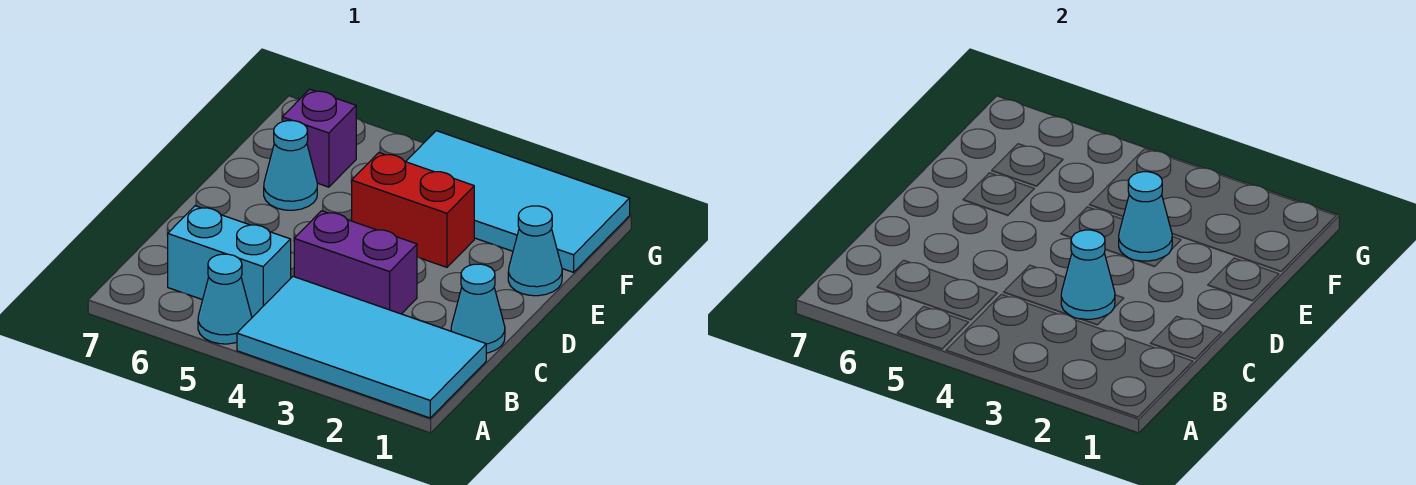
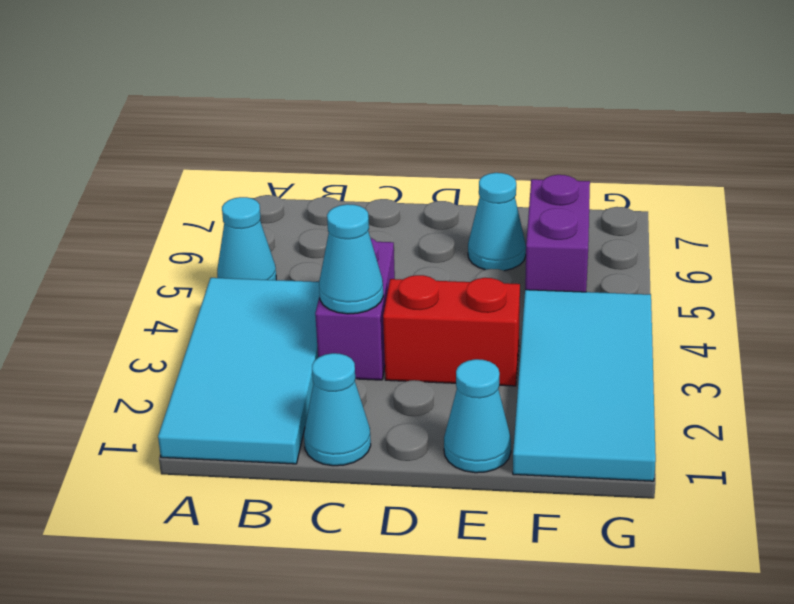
cyan 1x2 brick [168,206,291,317] -> none
red 1x2 brick [352,153,474,267] -> red 1x2 brick turned to [383,275,520,386]
cyan 1x1 cone [1119,172,1172,261] -> none
purple 1x1 brick [282,89,356,187] -> purple 1x2 brick [525,175,590,292]

